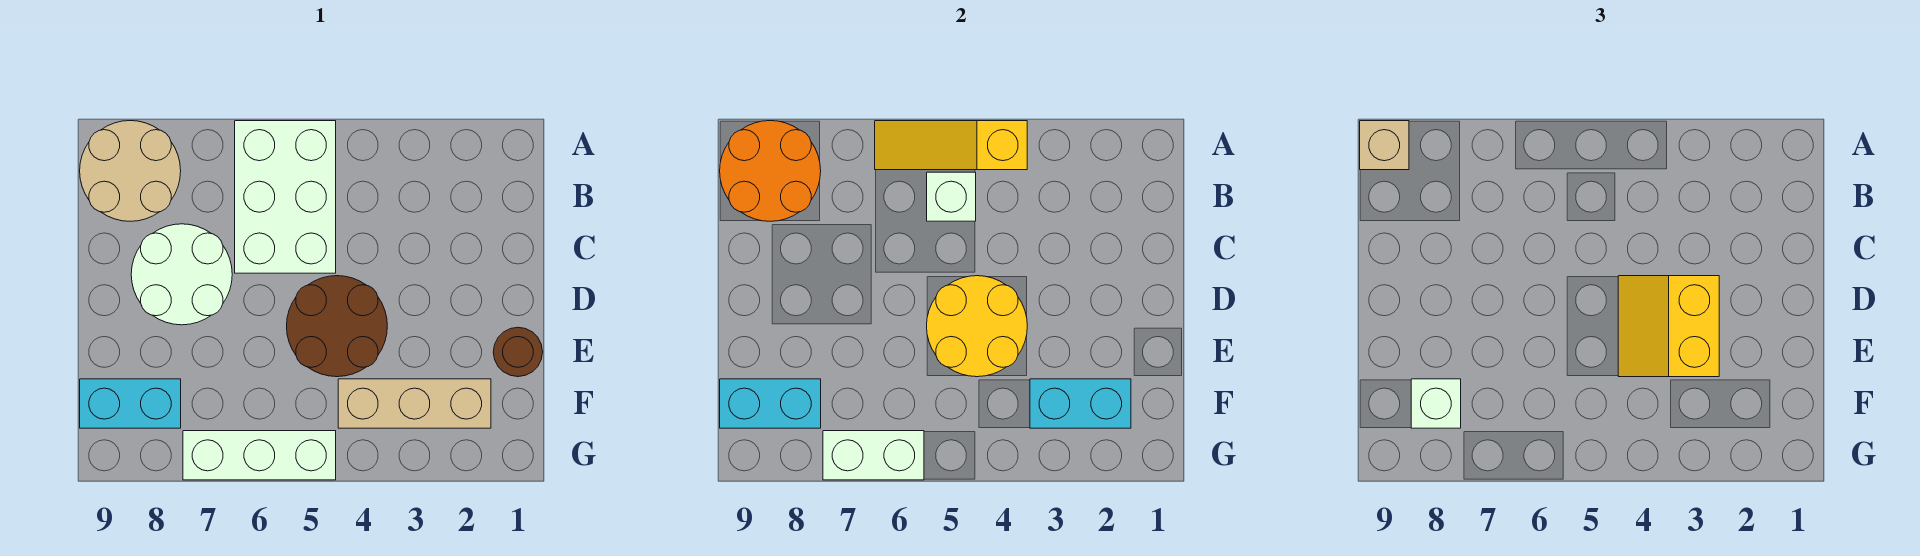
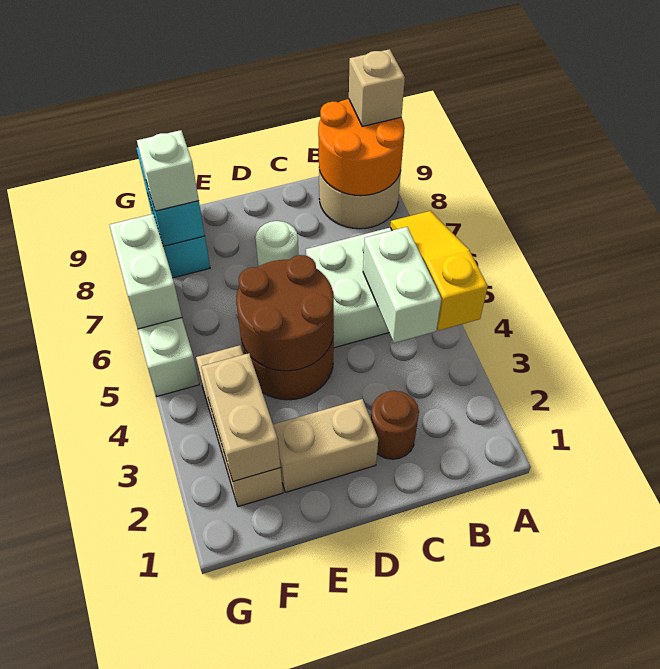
white 1x1 brick [927,172,976,221] -> white 1x2 brick [363,227,441,343]
white 2x2 round brick [131,224,232,325] -> white 1x1 round brick [255,221,299,266]
none -> tan 1x2 brick [273,399,378,492]
yellow 2x2 slope [1618,276,1719,377] -> none
yellow 2x2 round brick [927,276,1027,377] -> brown 2x2 round brick [236,255,334,371]
brown 1x1 round brick [493,327,543,377] -> brown 1x1 round brick moved to [371,391,419,459]
cyan 1x2 brick [1030,379,1131,428] -> tan 1x2 brick [201,353,281,481]

